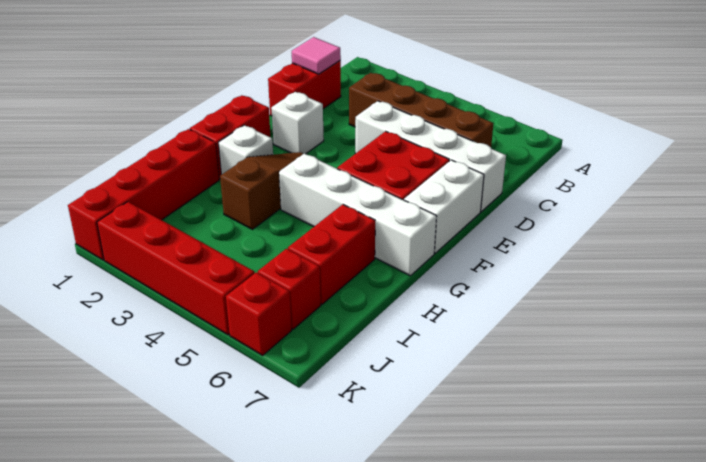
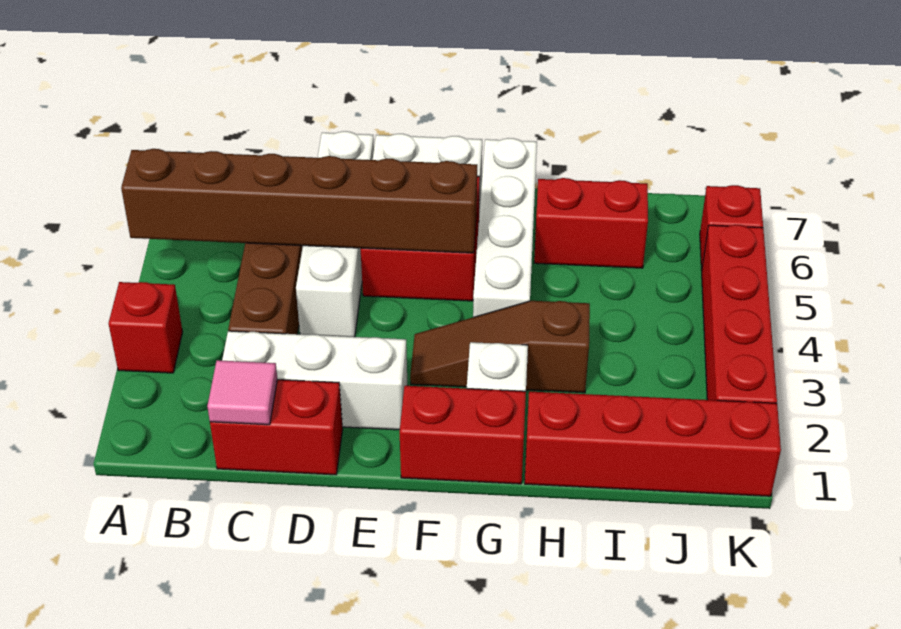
none -> brown 1x6 brick [121,149,477,253]
white 1x1 brick [271,92,324,154] -> white 1x3 brick [222,331,408,430]
red 1x1 brick [258,249,321,329] -> red 1x1 brick moved to [109,282,182,373]

